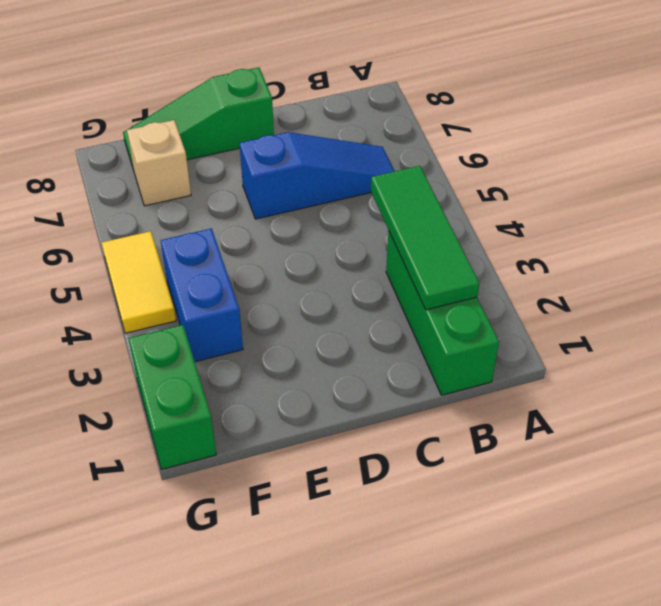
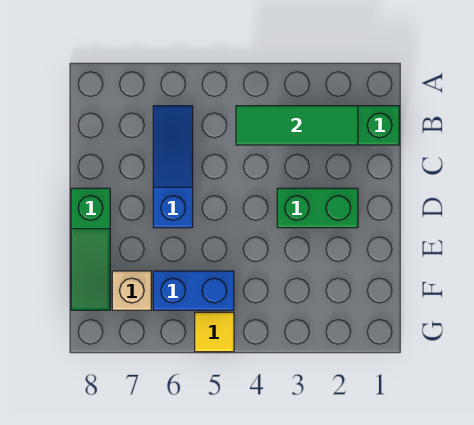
blue 1x2 brick [161,228,243,362] -> blue 1x2 brick moved to [153,271,234,310]
green 1x2 brick [128,325,216,470] -> green 1x2 brick moved to [277,188,358,228]
yellow 1x2 tile [102,231,176,333] -> yellow 1x1 tile [195,312,234,352]

